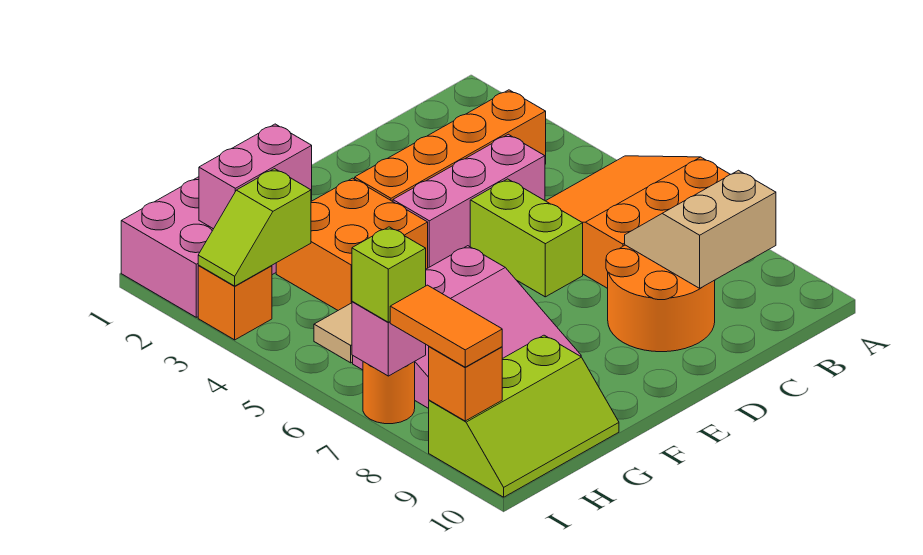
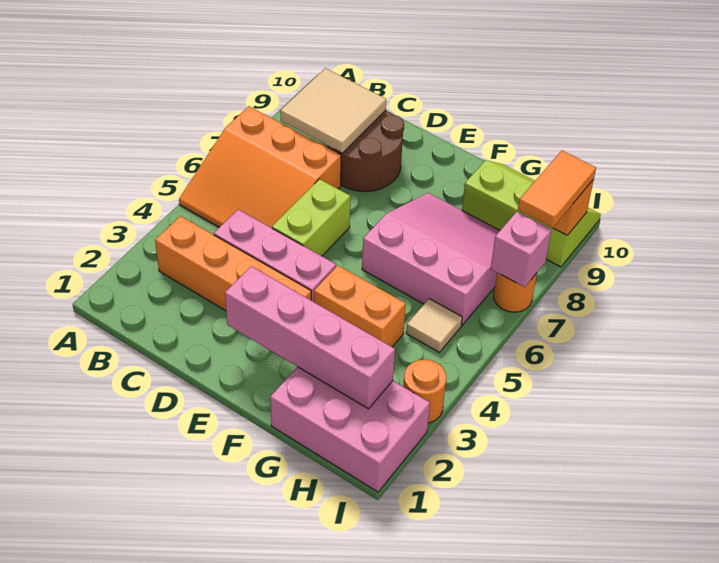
tan 2x2 slope [625,170,776,288] -> tan 2x2 tile [280,68,386,153]
orange 2x2 round brick [606,245,715,352] -> brown 2x2 round brick [327,110,404,191]
orange 2x2 brick [276,178,428,310] -> orange 1x2 brick [314,265,406,347]
pink 1x2 brick [199,124,312,229] -> pink 1x4 brick [225,266,395,409]
lime 1x2 slope [198,169,311,286] -> none
orange 1x1 brick [198,266,272,340] -> orange 1x1 round brick [403,359,446,423]
lime 1x1 brick [352,227,426,322] -> none

